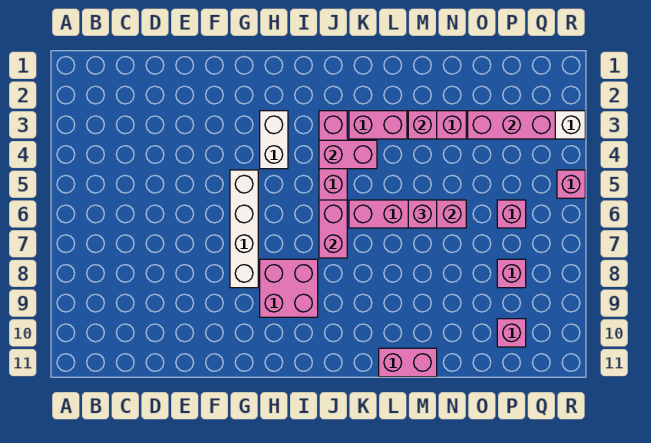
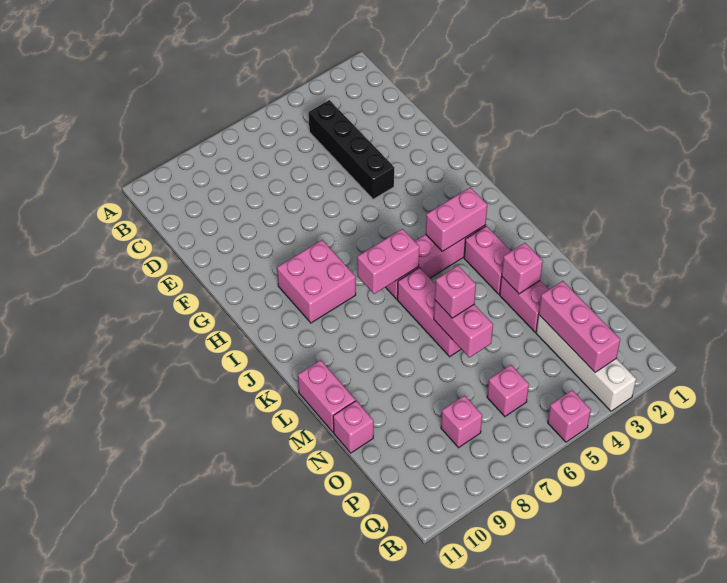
none -> black 1x4 brick [309,100,394,199]
white 1x4 brick [230,170,258,288] -> none
white 1x2 brick [260,111,288,169] -> none
pink 1x2 brick [319,140,377,169] -> pink 1x2 brick turned to [426,187,487,252]
pink 1x1 brick [497,319,526,347] -> pink 1x1 brick moved to [333,401,374,453]

